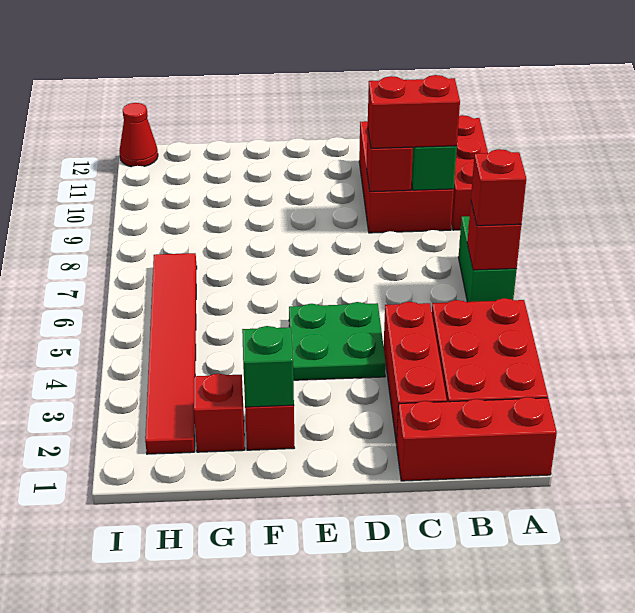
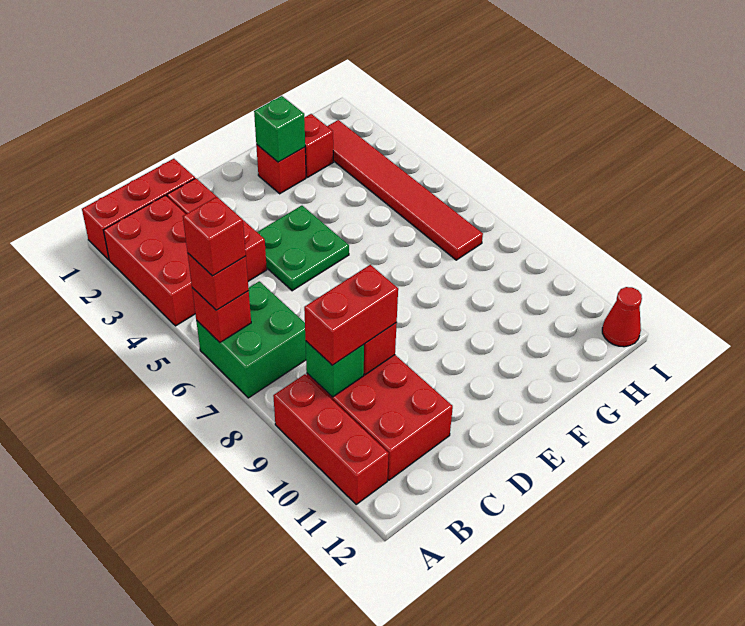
green 1x2 brick [458,216,517,302] -> green 2x2 brick [196,281,306,398]
none -> red 1x1 brick [183,197,246,276]

